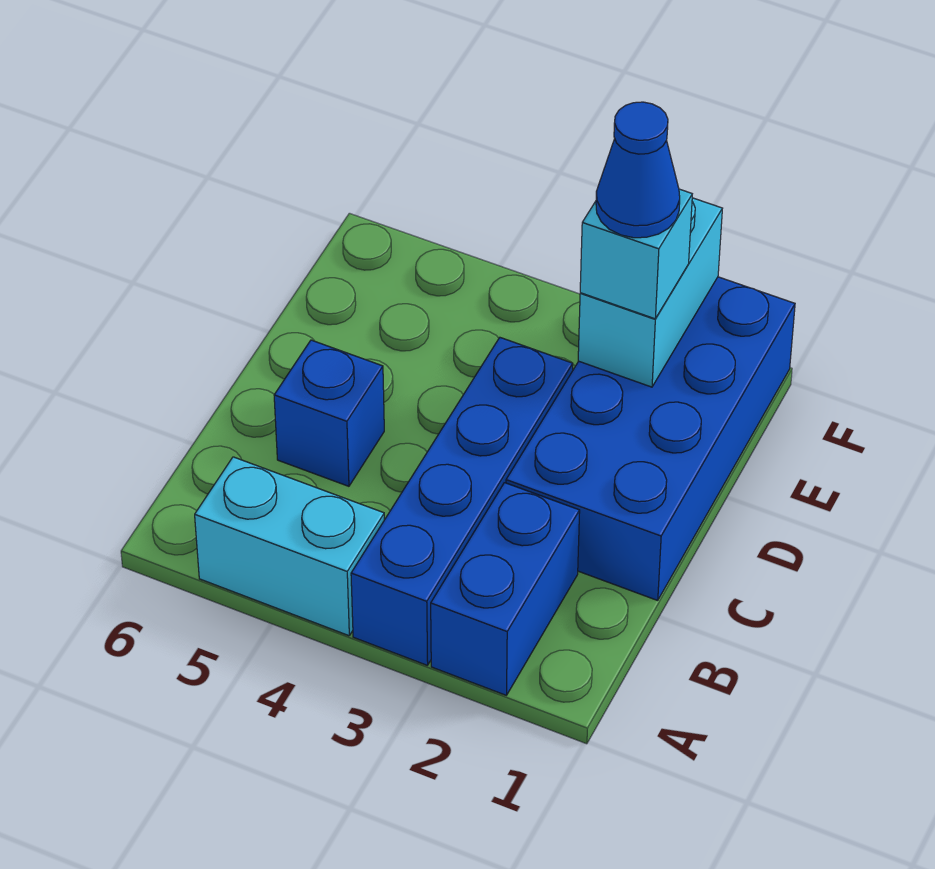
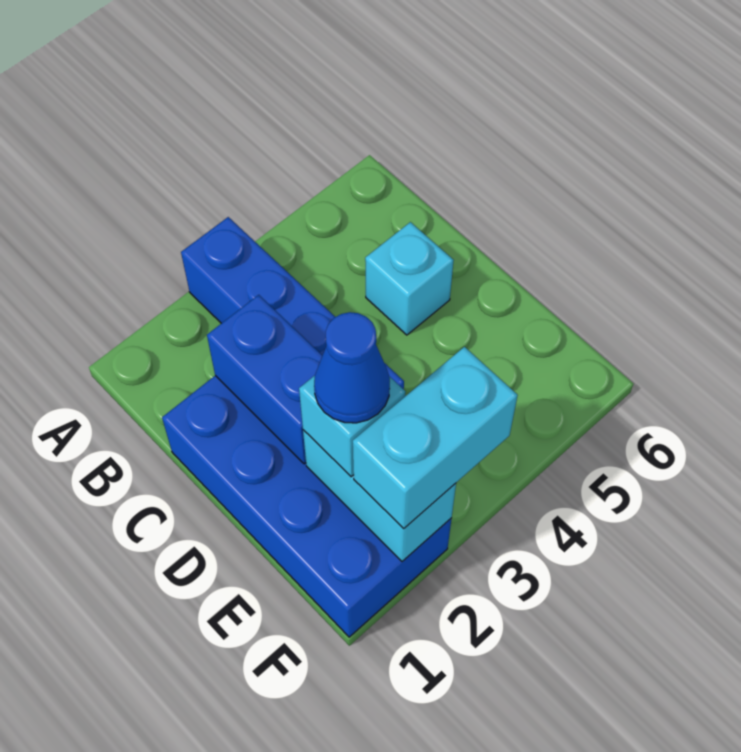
blue 1x2 brick [431,483,580,695] -> blue 1x2 brick moved to [207,295,323,464]
cyan 1x2 brick [195,457,385,636] -> cyan 1x2 brick moved to [353,347,518,529]
blue 1x1 brick [274,340,384,486] -> cyan 1x1 brick [365,222,454,335]

